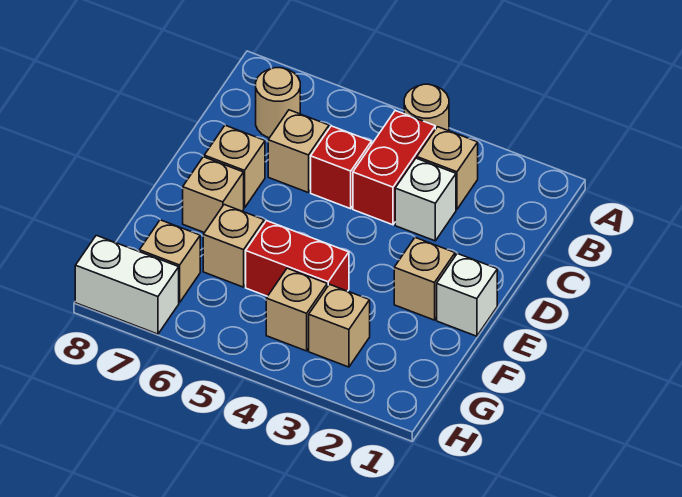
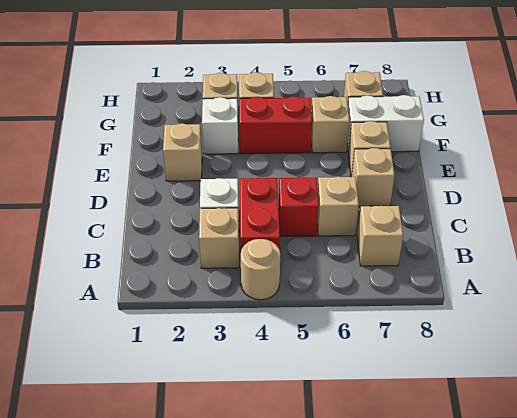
tan 1x1 round brick [256,68,300,138] -> tan 1x1 brick [357,206,403,266]
white 1x1 brick [437,253,497,336] -> white 1x1 brick moved to [202,97,238,154]
white 1x2 brick [75,235,179,334] -> white 1x2 brick moved to [347,95,424,152]

